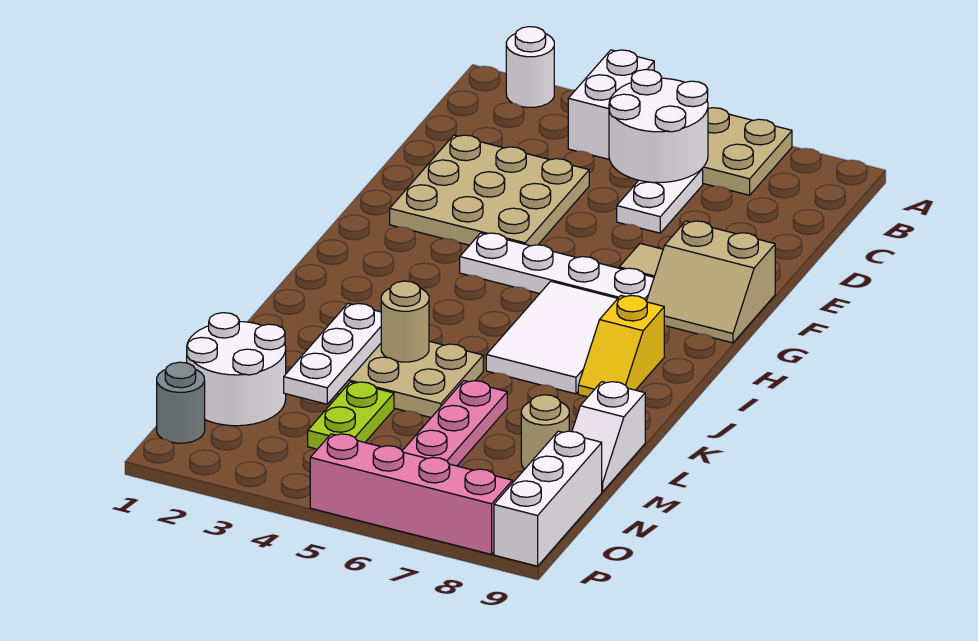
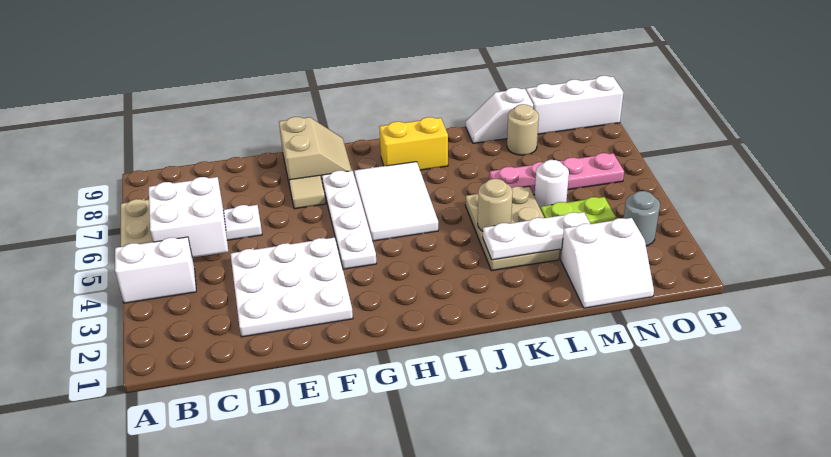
white 1x1 round brick [506,27,554,107] -> white 1x1 round brick moved to [534,160,569,209]
white 2x2 round brick [609,69,708,183] -> white 2x2 brick [149,177,228,257]
tan 3x3 plate [390,135,589,246] -> white 3x3 plate [231,238,353,337]
white 2x3 tile [486,281,618,394] -> white 2x3 tile turned to [354,162,438,241]
yellow 1x2 slope [578,296,664,397] -> yellow 1x2 brick [379,117,448,170]
white 1x2 slope [572,382,645,492] -> white 1x2 slope turned to [466,88,533,143]
white 2x2 round brick [187,313,286,426] -> white 2x2 slope [561,218,654,308]
grey 1x1 round brick [157,362,205,443] -> grey 1x1 round brick moved to [624,191,660,246]
pink 1x4 brick [310,434,512,554] -> none

